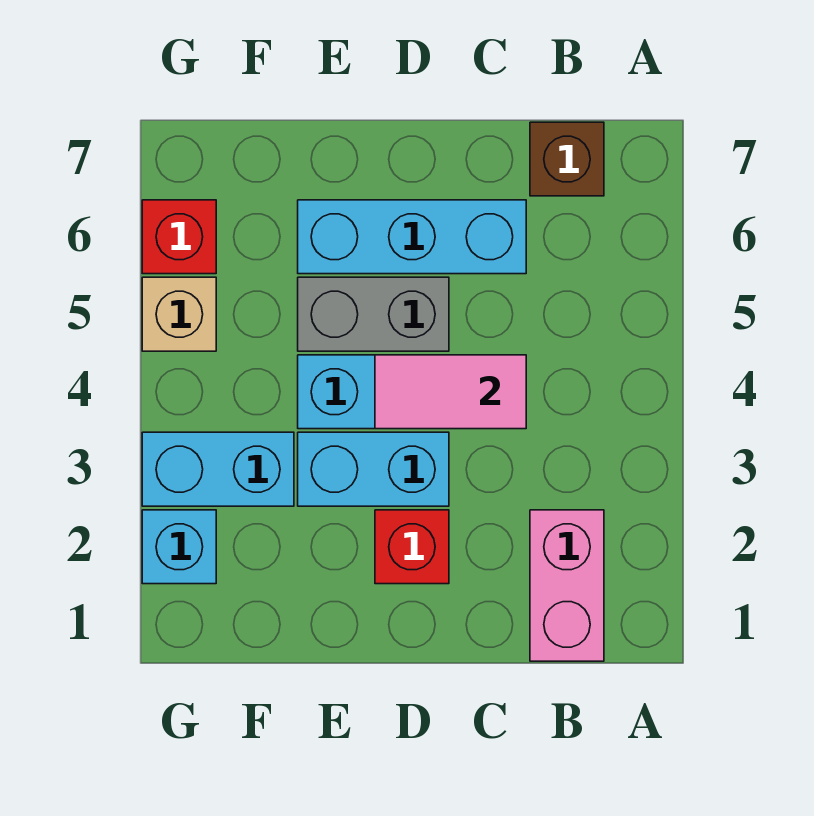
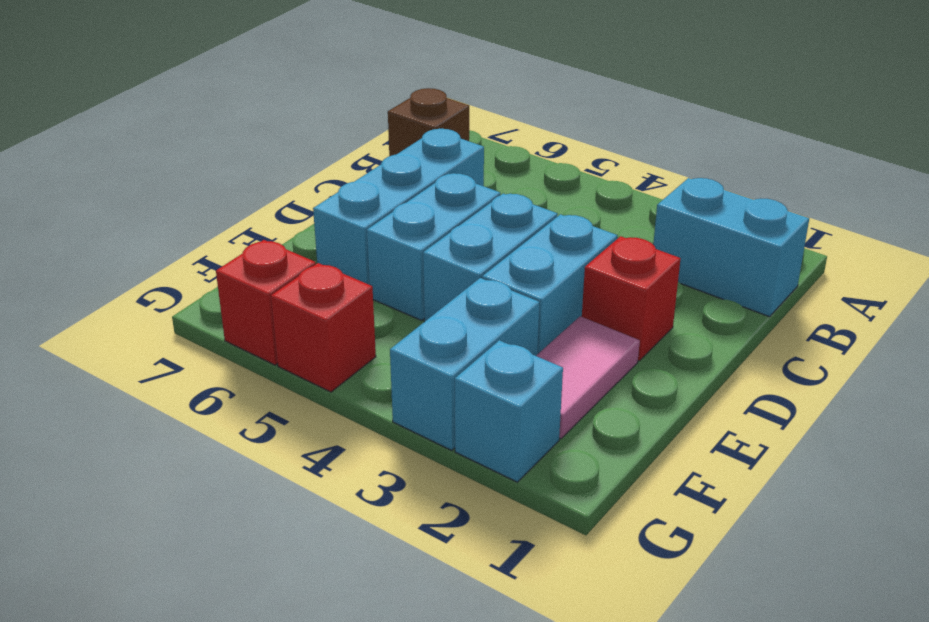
pink 1x2 brick [530,510,604,661] -> cyan 1x2 brick [653,178,809,317]
pink 1x2 tile [375,355,526,429] -> pink 1x2 tile moved to [536,316,640,439]
grey 1x2 brick [298,277,449,351] -> cyan 1x2 brick [367,173,500,320]
tan 1x1 brick [142,277,216,351] -> red 1x1 brick [271,263,376,392]

